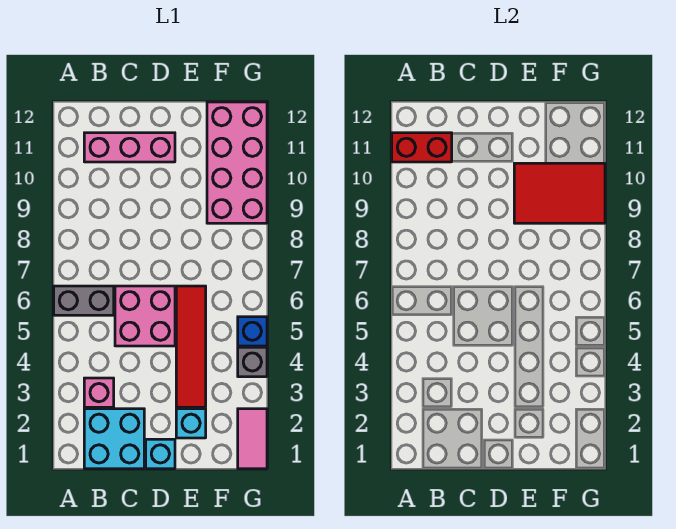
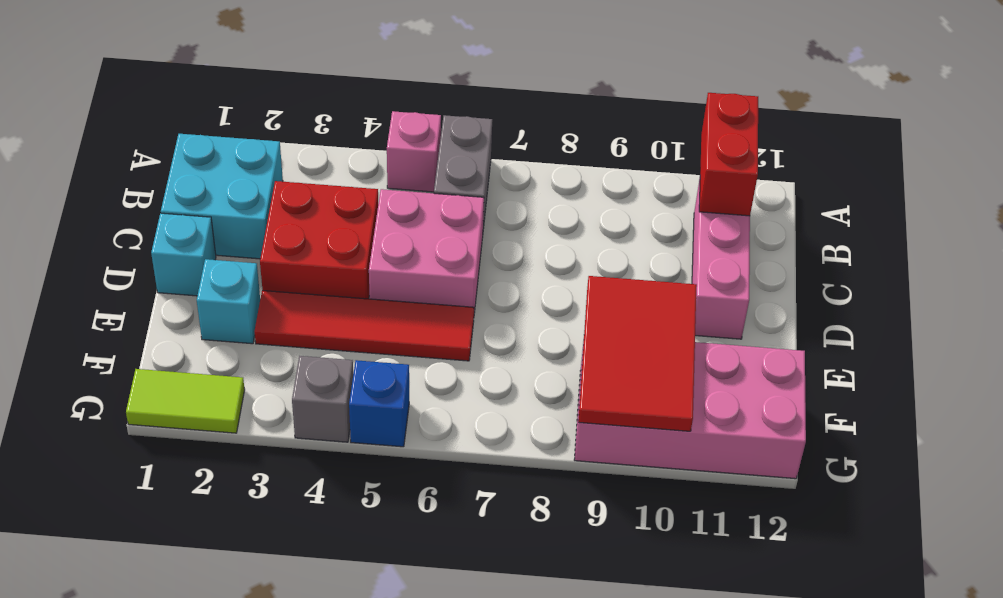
pink 1x1 brick [84,378,114,407] -> pink 1x1 brick moved to [387,111,441,192]
none -> red 2x2 brick [260,181,378,299]
pink 1x2 tile [238,409,267,469] -> lime 1x2 tile [126,369,245,433]

